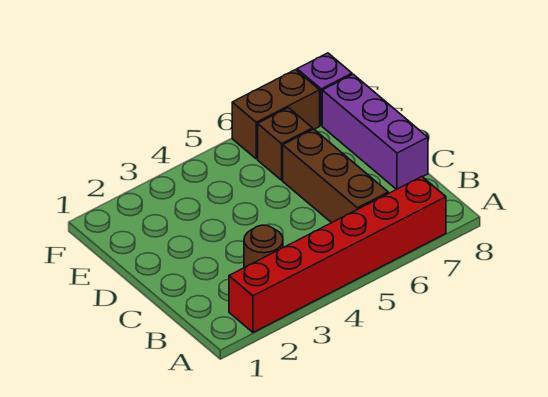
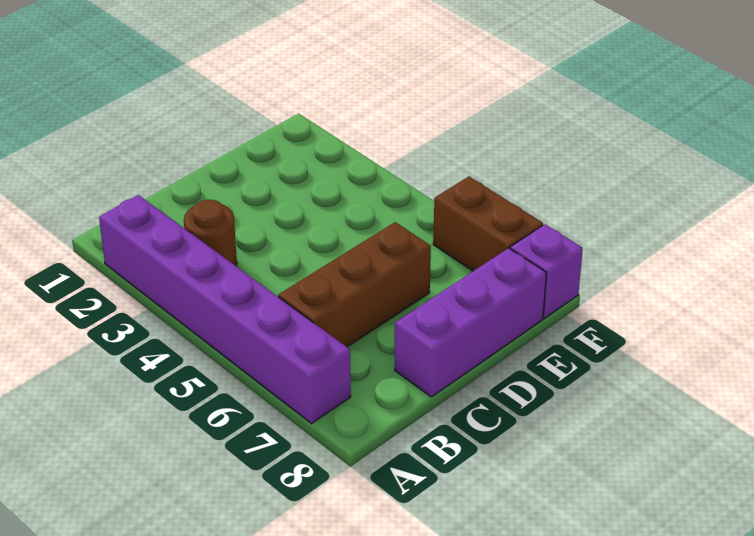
red 1x6 brick [229,177,446,332] -> purple 1x6 brick [99,195,351,423]
brown 1x1 brick [258,108,312,180] -> none

